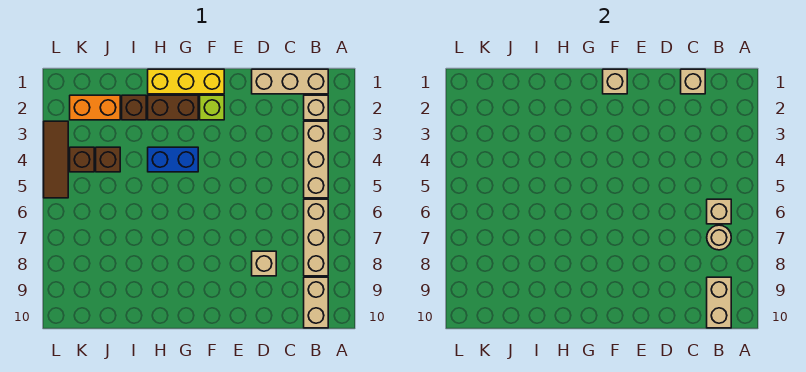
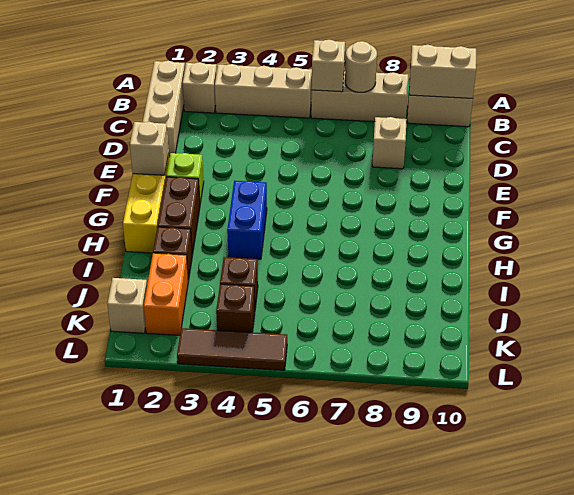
tan 1x1 brick [681,69,705,94] -> tan 1x1 brick moved to [107,278,147,333]

